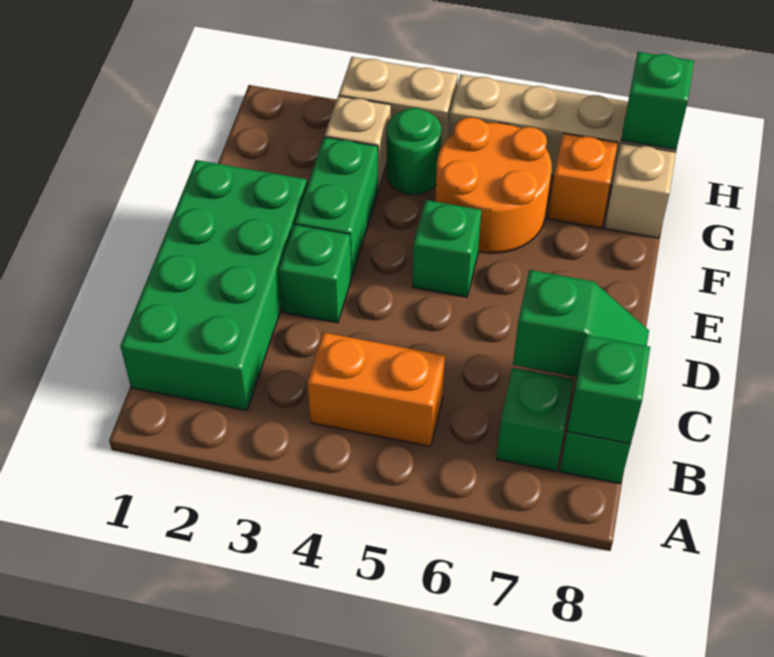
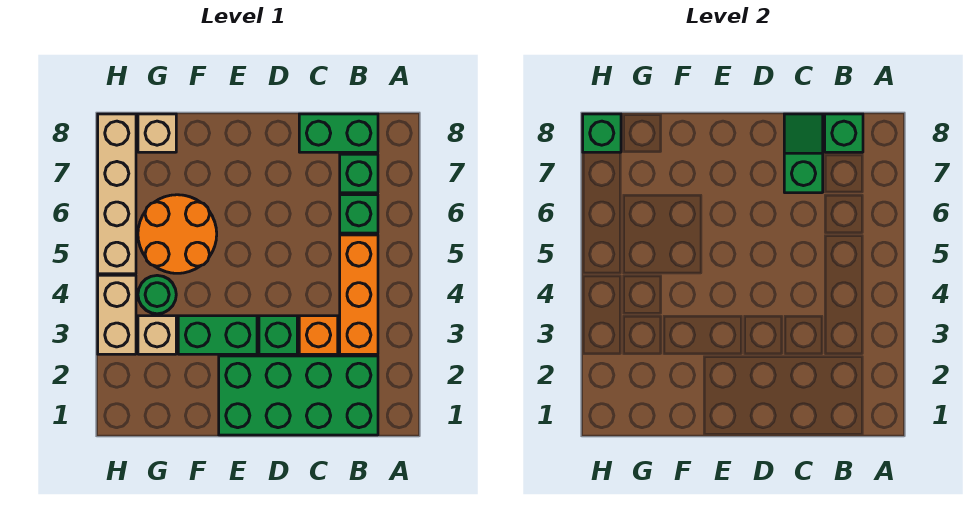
orange 1x2 brick [307,332,445,446] -> orange 1x3 brick [340,235,378,354]
green 1x1 brick [412,200,482,297] -> green 1x1 brick moved to [340,195,378,233]
orange 1x1 brick [548,133,618,228] -> orange 1x1 brick moved to [299,316,338,354]

